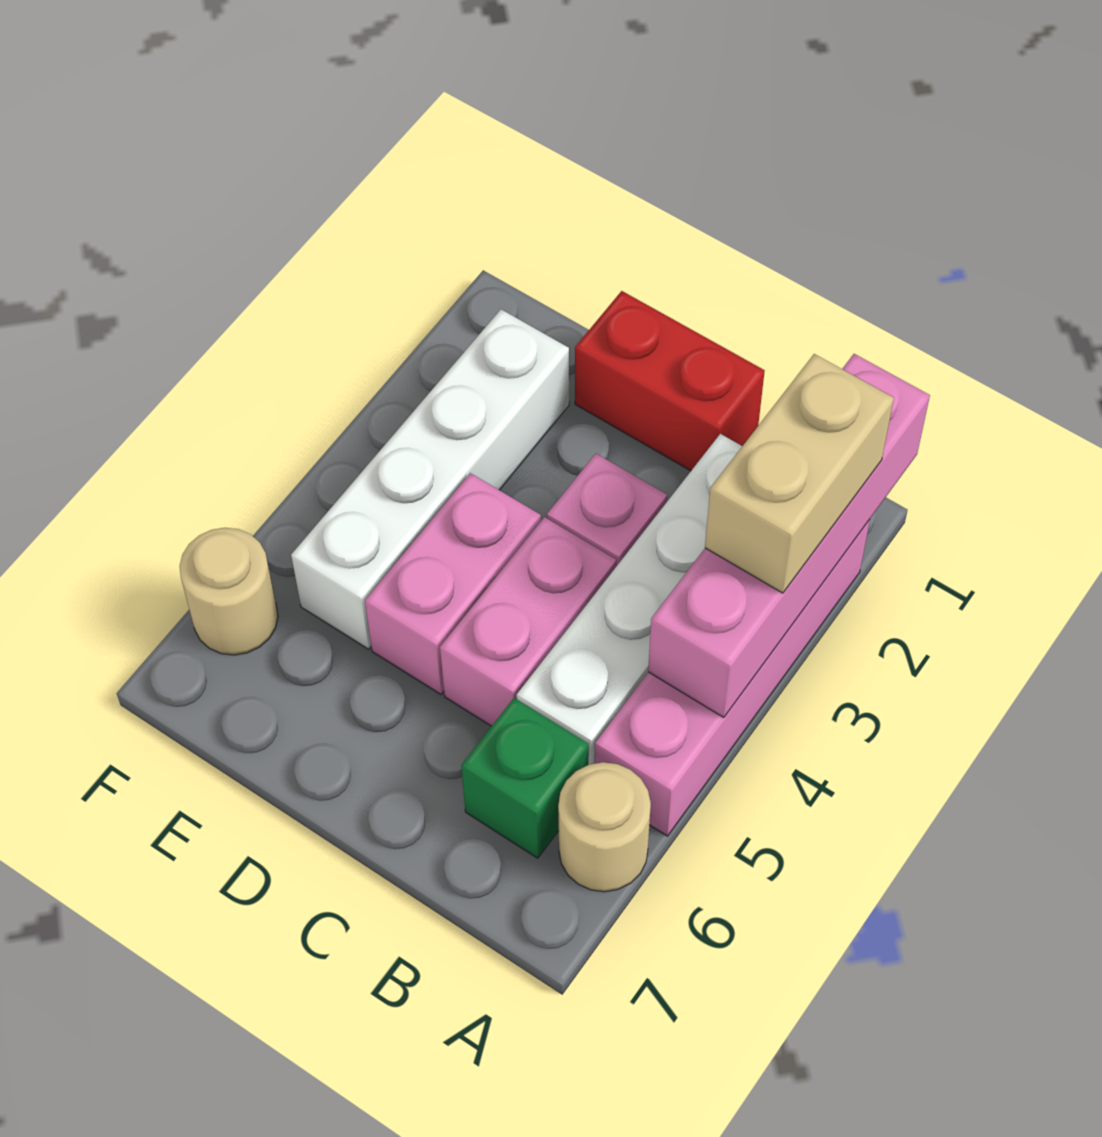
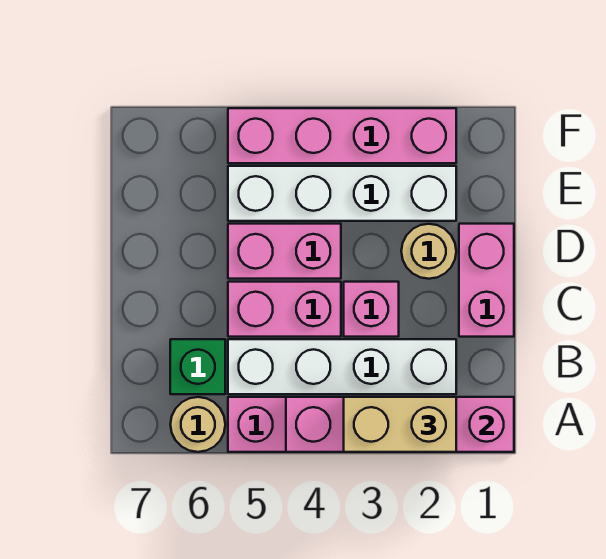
red 1x2 brick [575,291,765,471] -> pink 1x2 brick [459,224,514,337]
none -> pink 1x4 brick [228,108,456,163]
tan 1x1 round brick [179,528,278,655] -> tan 1x1 round brick moved to [401,224,456,279]

